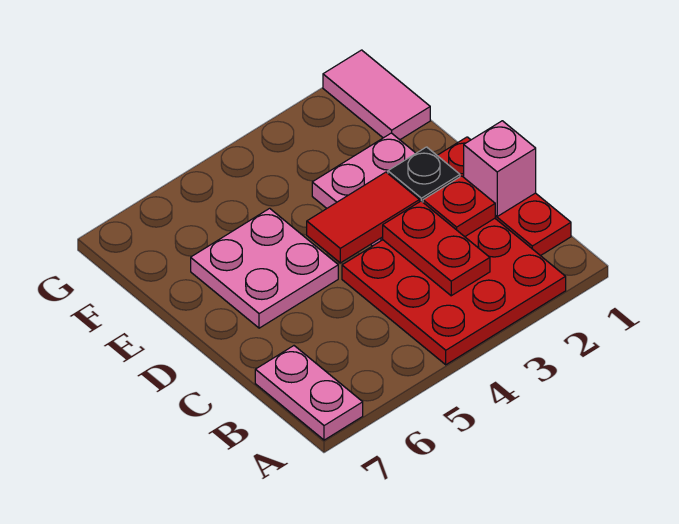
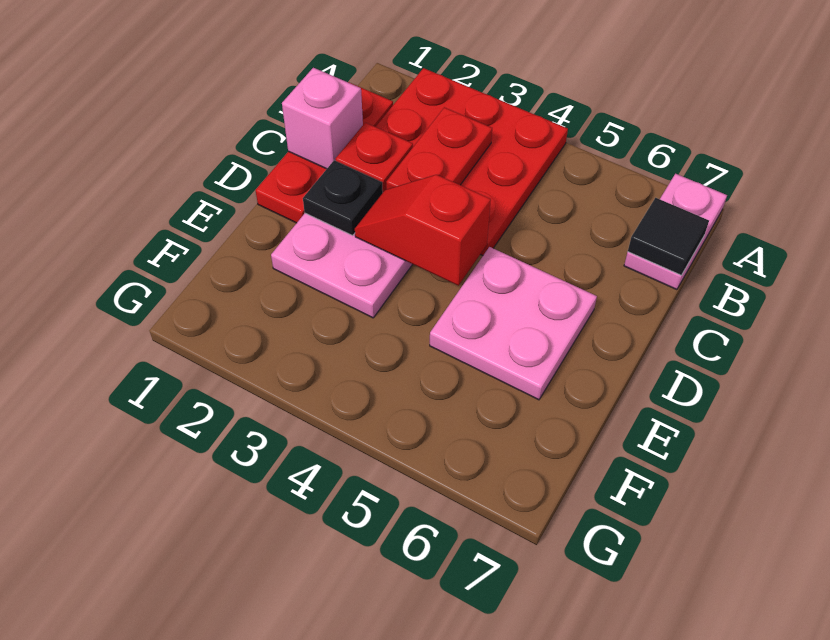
none -> black 1x1 tile [628,198,709,275]
red 1x2 tile [307,172,419,263] -> red 1x2 slope [355,175,491,286]
pink 1x2 tile [323,50,430,140] -> none

